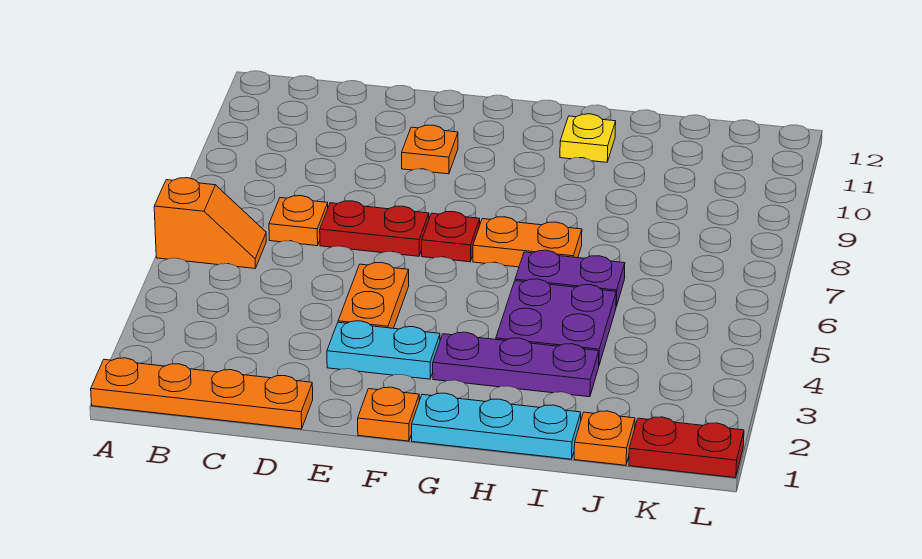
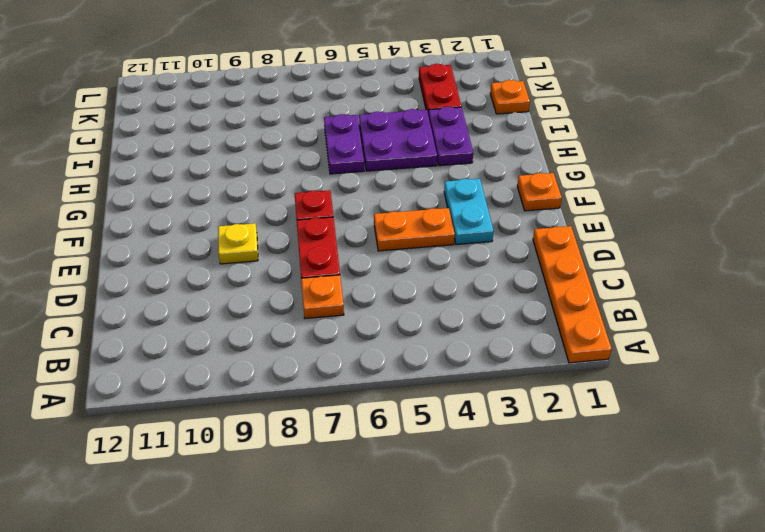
orange 1x2 slope [154,178,266,268] -> none
orange 1x1 plate [402,125,458,174] -> none
cyan 1x3 plate [412,393,581,459] -> none
purple 1x3 plate [433,332,599,397] -> purple 1x2 plate [428,107,473,166]
orange 1x2 plate [473,217,582,267] -> none
yellow 1x1 plate [560,114,616,162] -> yellow 1x1 plate moved to [218,223,258,264]
red 1x2 plate [629,417,744,478] -> red 1x2 plate moved to [419,64,461,115]

